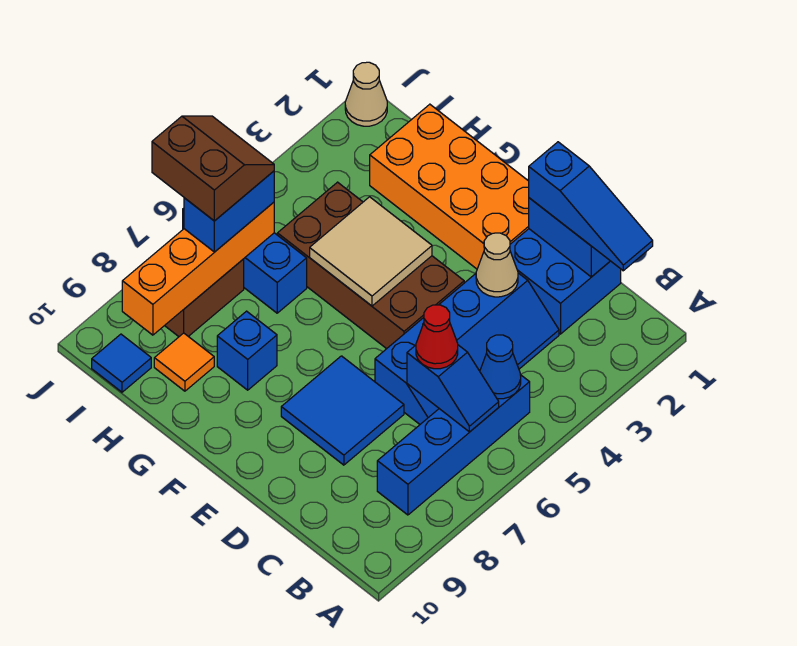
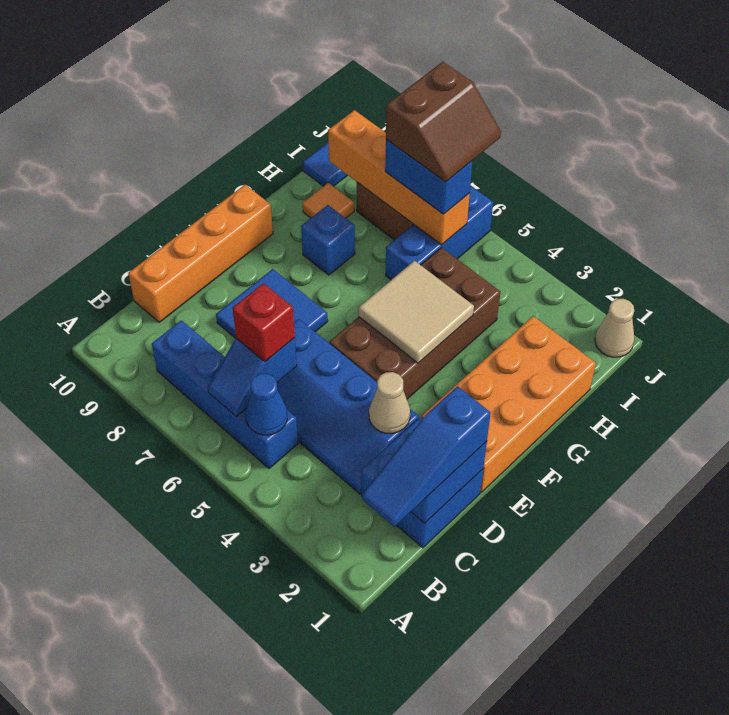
red 1x1 cone [416,305,458,369] -> red 1x1 brick [232,283,295,362]
none -> orange 1x4 brick [128,185,273,322]

